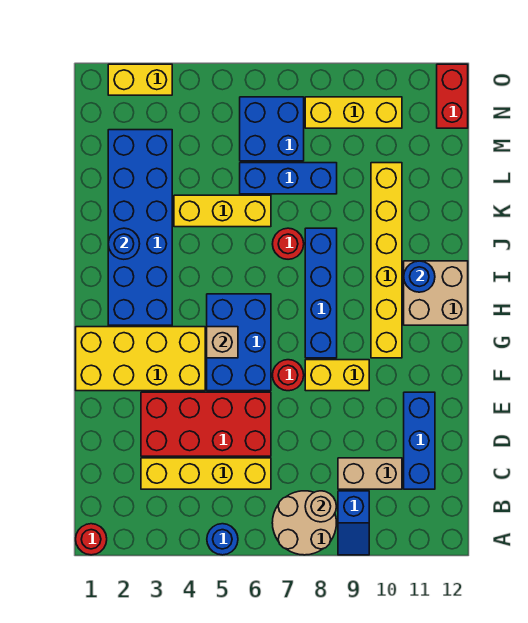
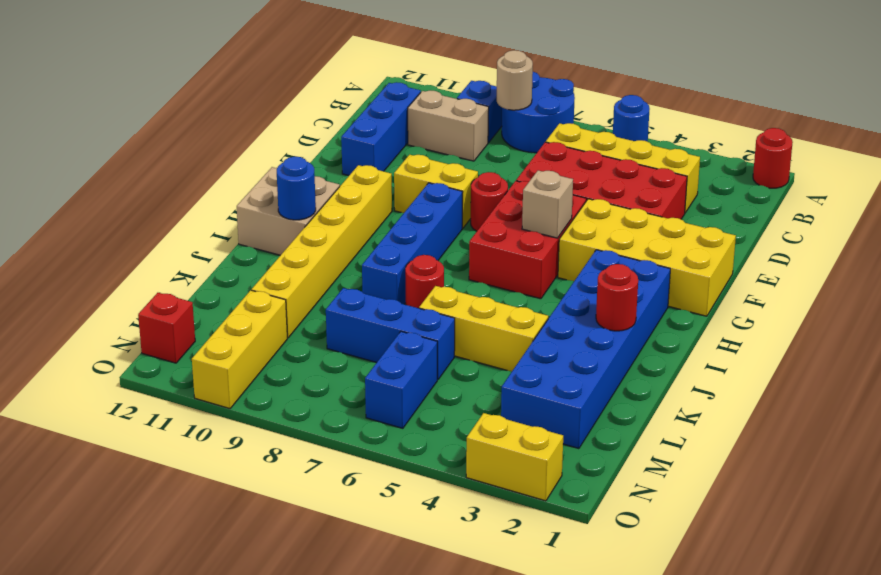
tan 2x2 round brick [272,491,336,555] -> blue 2x2 round brick [502,72,575,153]
blue 2x3 brick [207,294,271,391] -> red 2x3 brick [469,181,586,299]
blue 1x1 round brick [108,228,140,259] -> red 1x1 round brick [596,264,638,331]
blue 2x2 brick [240,97,304,161] -> blue 1x2 brick [365,331,437,428]
yellow 1x3 brick [305,97,402,128] -> yellow 1x3 brick turned to [192,290,287,409]
red 1x2 brick [437,64,468,128] -> red 1x1 brick [138,293,195,363]

